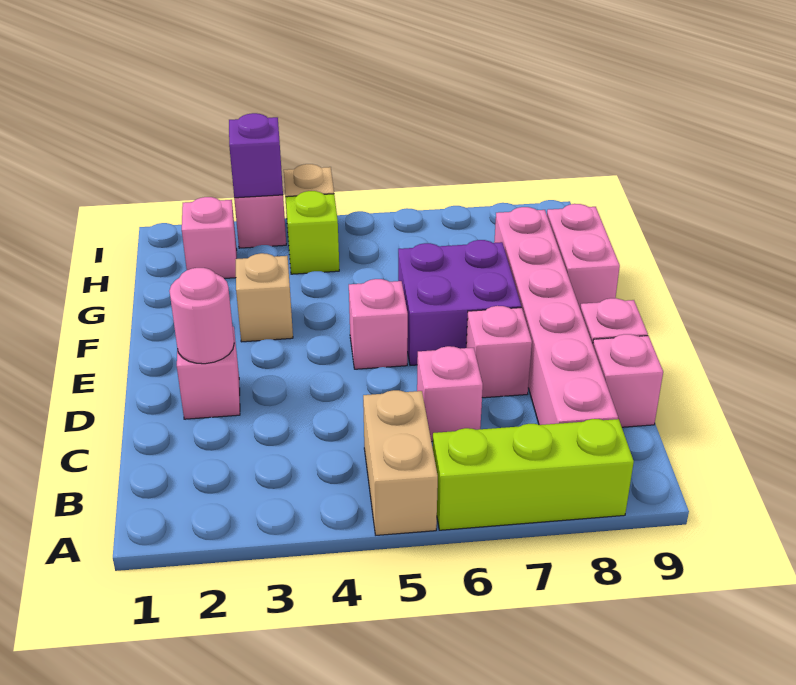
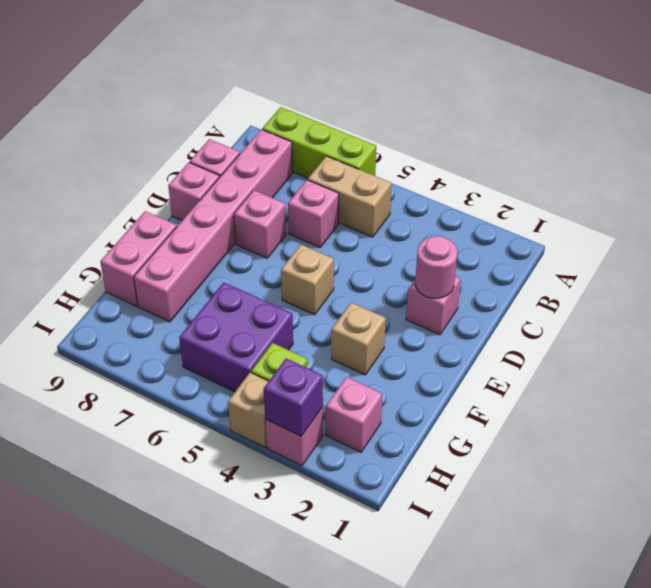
tan 1x2 brick [363,390,438,535] -> tan 1x2 brick turned to [308,156,392,237]
pink 1x1 brick [349,279,408,369] -> tan 1x1 brick [281,245,334,315]
purple 2x2 brick [398,240,521,365] -> purple 2x2 brick moved to [179,282,293,392]

